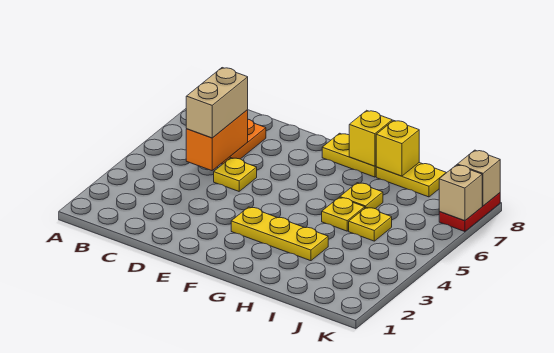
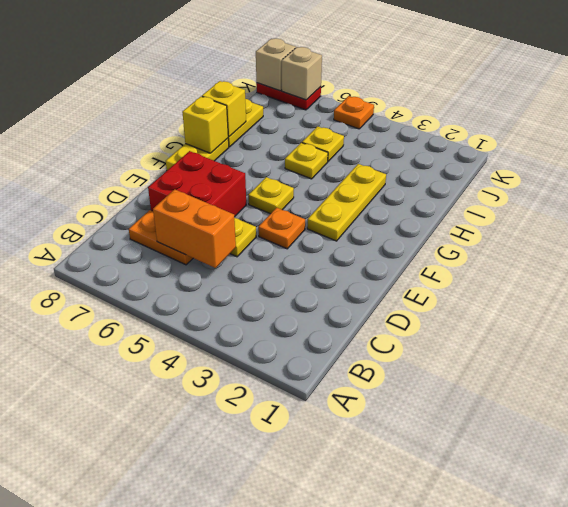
tan 1x2 brick [186,68,248,138] -> none
none -> red 2x2 brick [148,151,246,217]
none -> orange 1x1 plate [258,208,305,249]
yellow 1x1 plate [340,183,383,209] -> yellow 1x1 plate moved to [248,177,294,214]
none -> orange 1x1 plate [334,96,374,129]

